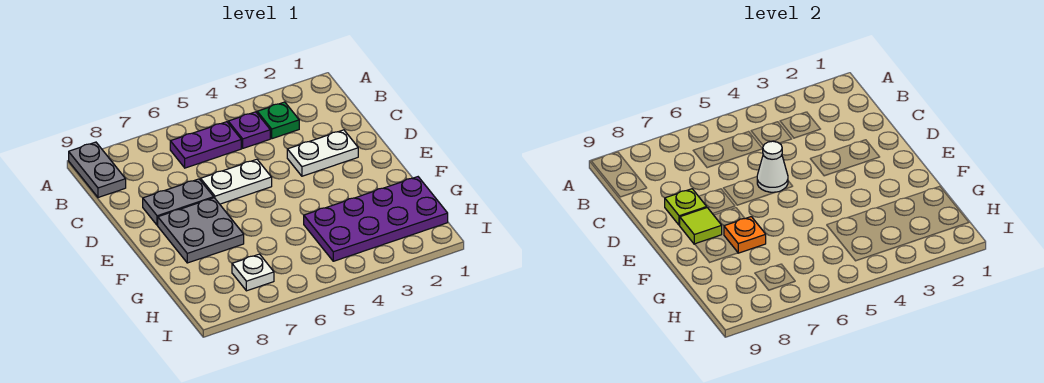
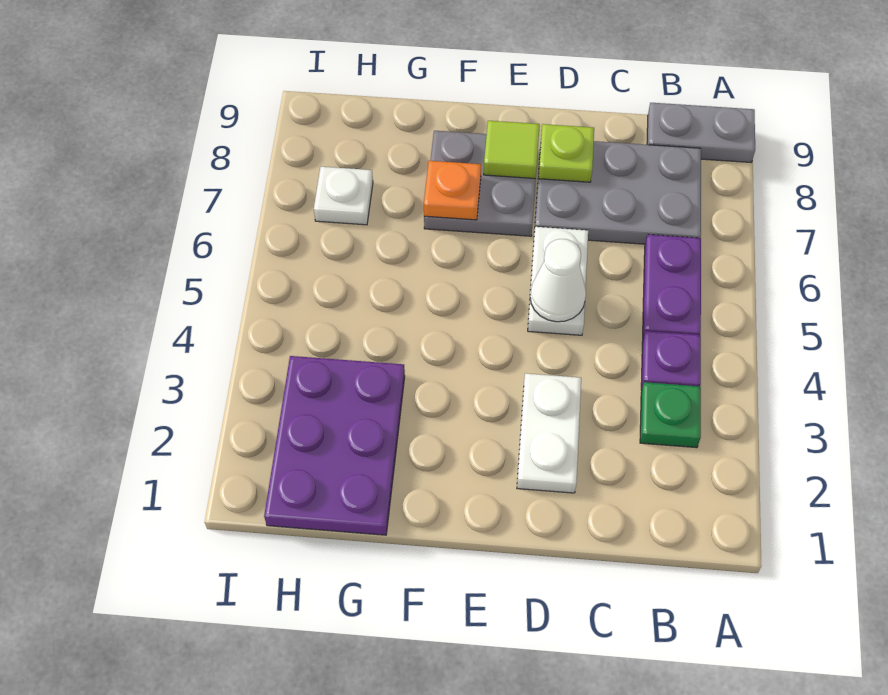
grey 1x2 plate [143,179,214,225] -> grey 2x3 plate [535,141,701,244]
purple 2x4 plate [304,177,448,261] -> purple 2x3 plate [264,356,405,535]

